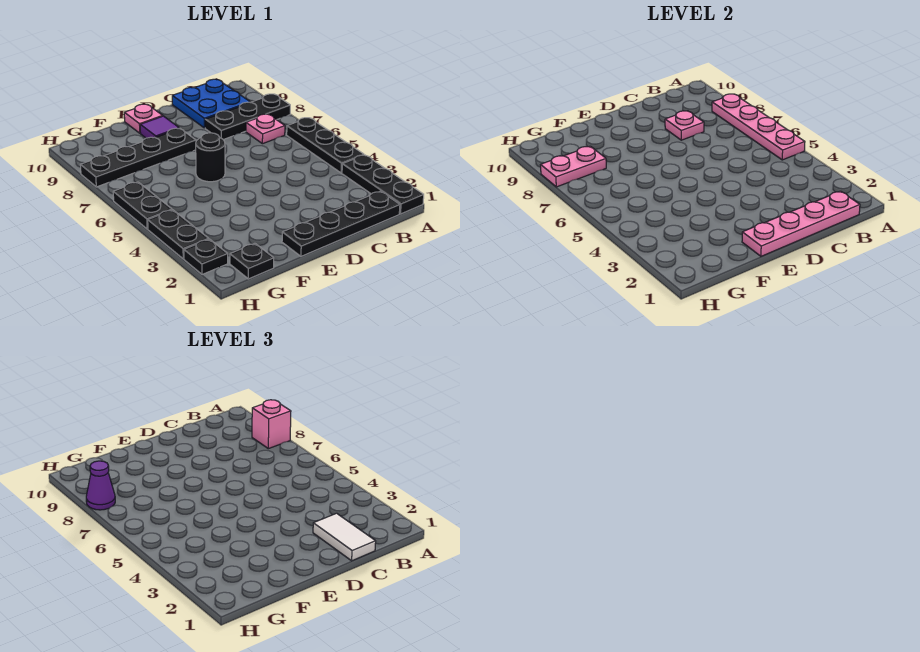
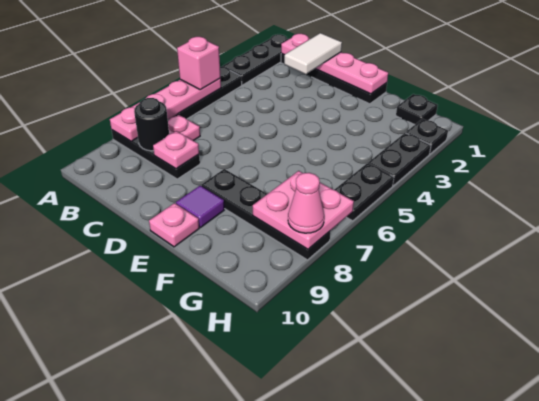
pink 1x1 brick [252,400,291,449] -> pink 1x1 brick moved to [177,37,221,90]
blue 2x2 plate [172,79,250,128] -> none
black 1x1 round brick [196,133,225,182] -> black 1x1 round brick moved to [134,98,169,151]
pink 1x2 plate [541,146,606,187] -> pink 2x2 plate [253,171,354,249]
purple 1x1 cone [86,461,115,510] -> pink 1x1 cone [288,173,324,233]

